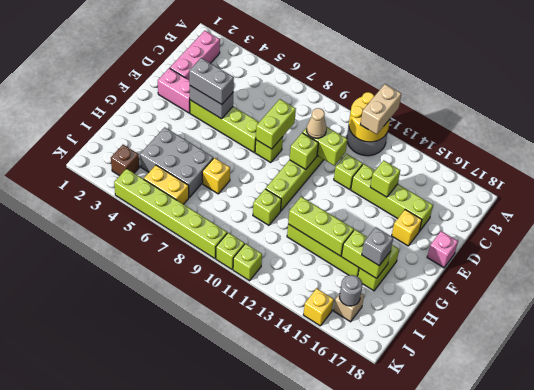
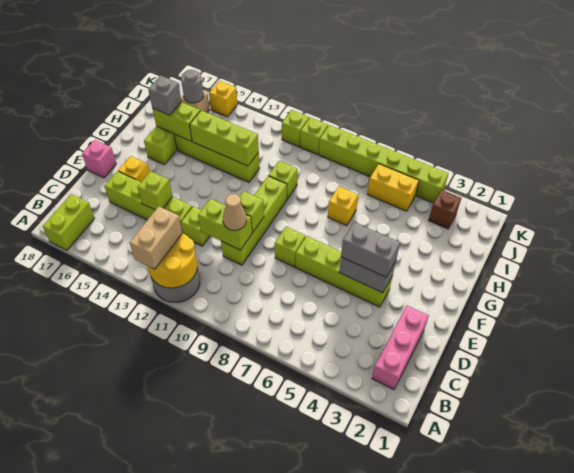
lime 1x2 brick [256,99,296,149] -> lime 1x2 brick moved to [43,194,95,250]
pink 1x2 brick [158,68,190,113] -> none
grey 2x3 brick [140,127,213,197] -> none

